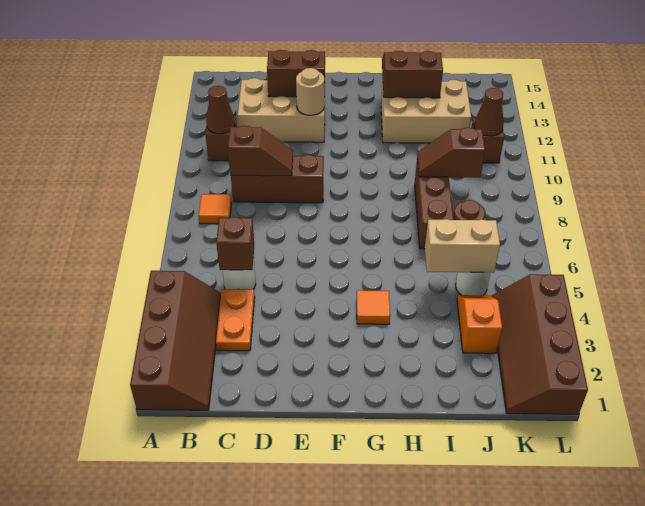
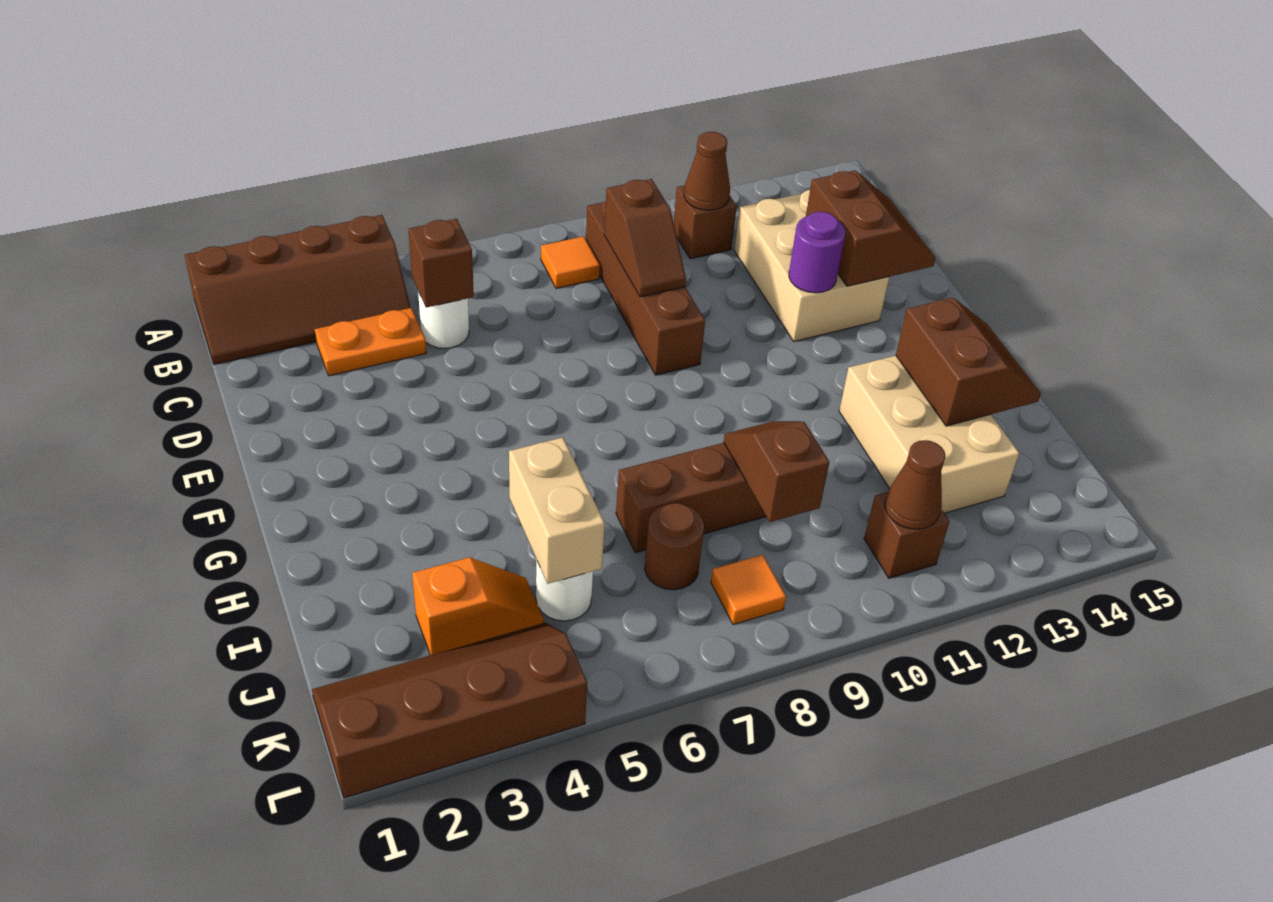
brown 1x3 brick [231,155,324,203] -> brown 1x4 brick [586,201,705,375]
tan 1x1 round brick [296,68,324,115] -> purple 1x1 round brick [789,212,845,293]
orange 1x1 tile [357,290,390,324] -> orange 1x1 tile moved to [711,555,786,625]

